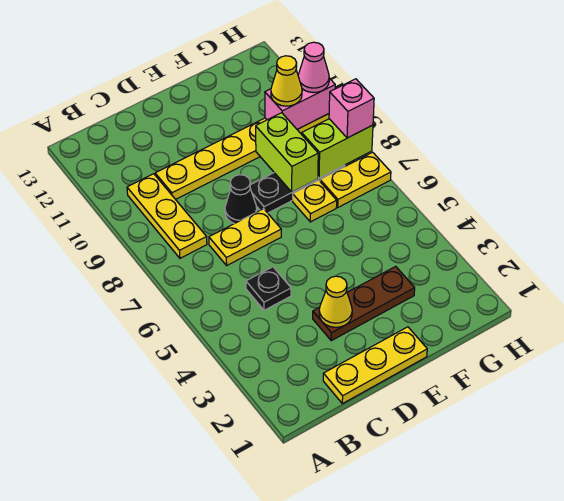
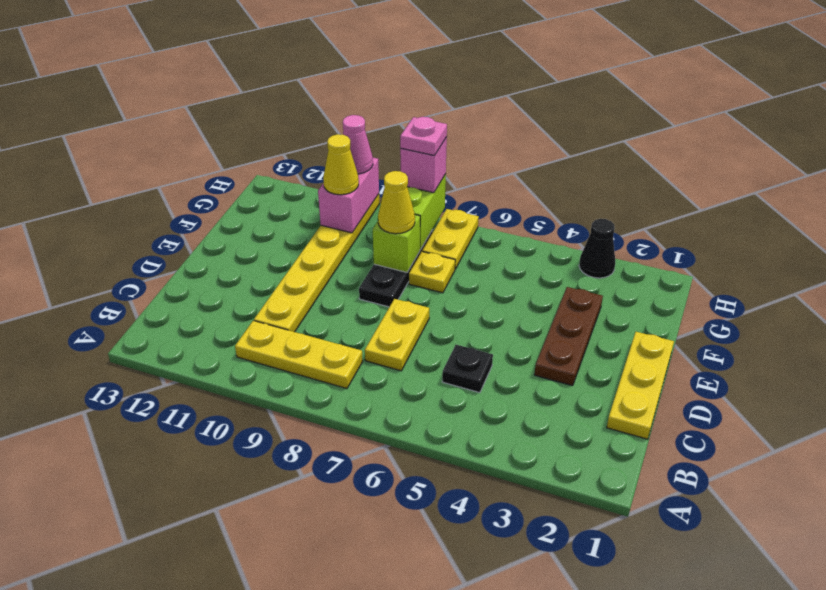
yellow 1x1 cone [319,276,352,327] -> yellow 1x1 cone moved to [378,171,415,234]
black 1x1 cone [225,175,257,224] -> black 1x1 cone moved to [579,219,615,278]
lime 1x2 brick [256,113,318,192] -> lime 1x1 brick [373,215,420,272]
none -> pink 1x1 plate [400,117,447,156]

